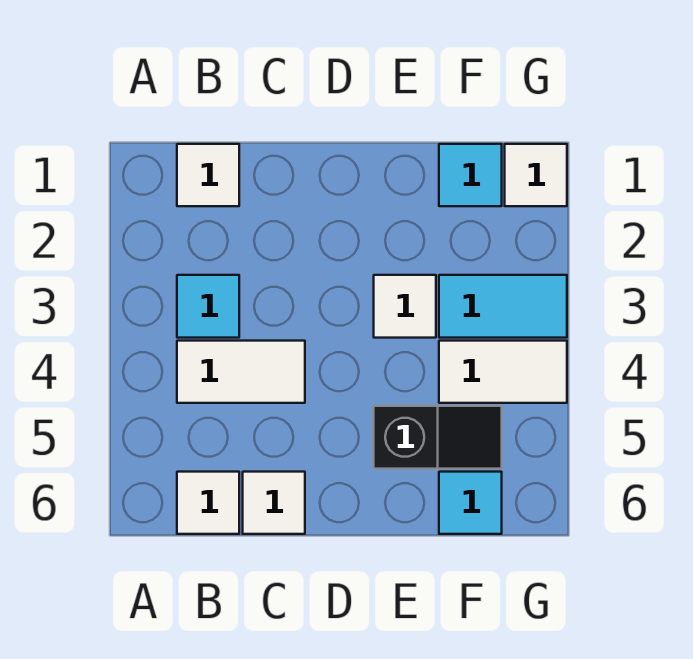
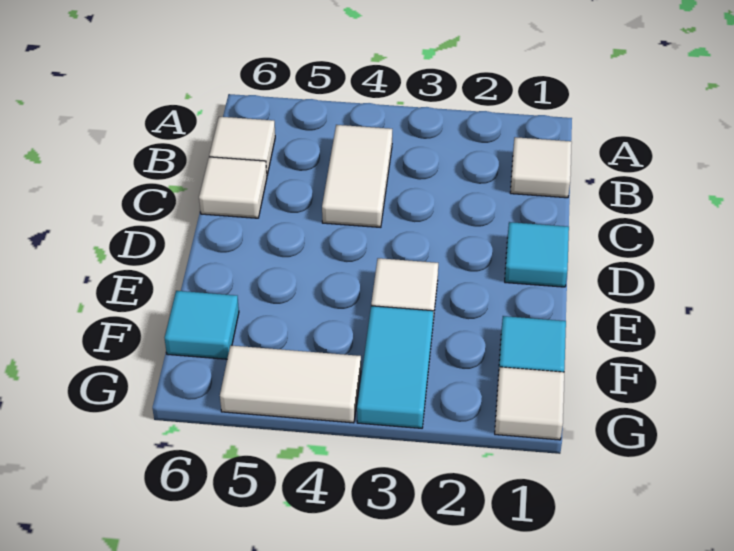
cyan 1x1 tile [177,275,239,338] -> cyan 1x1 tile moved to [505,222,569,287]
black 1x2 slope [374,406,502,469] -> none
white 1x2 tile [439,341,567,403] -> white 1x2 tile turned to [220,345,361,423]

